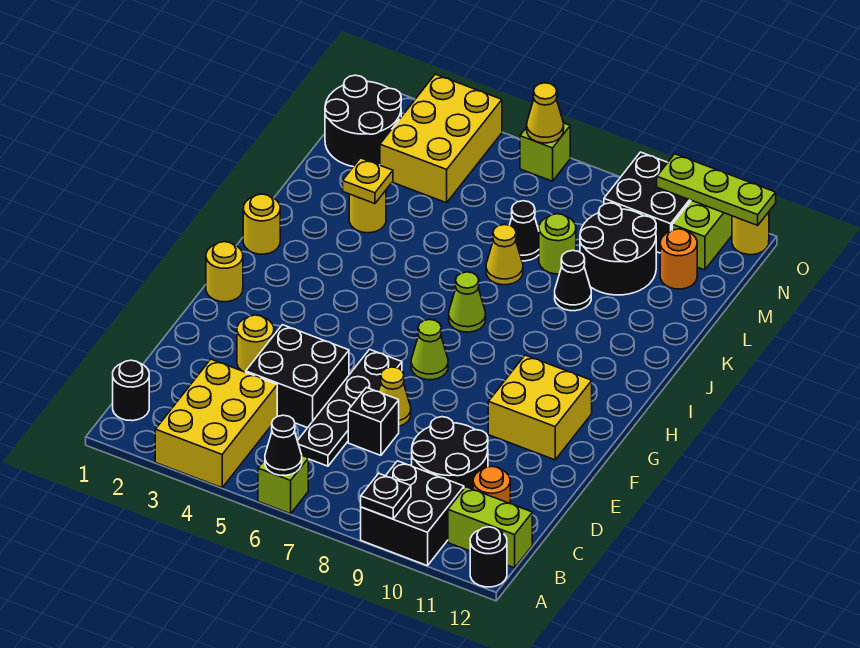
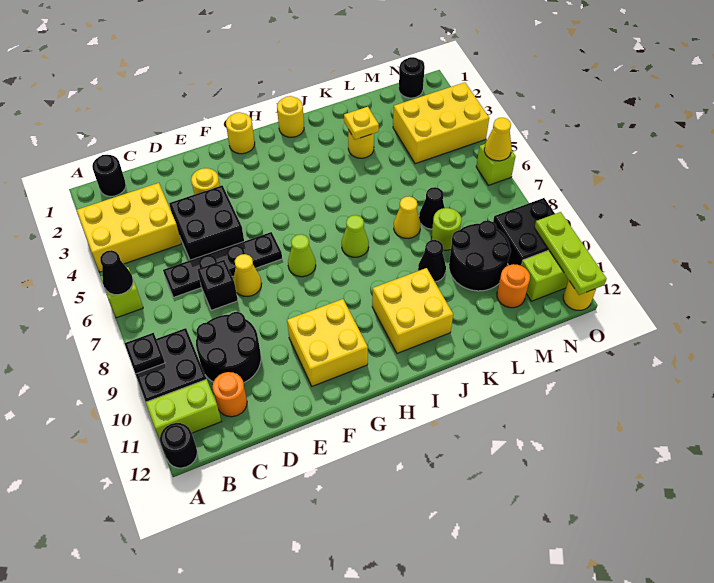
lime 1x2 brick [448,487,532,568] -> lime 1x2 brick turned to [146,379,221,439]
none -> yellow 2x2 brick [372,268,453,353]
black 2x2 round brick [325,75,401,167] -> black 1x1 round brick [399,57,425,98]

